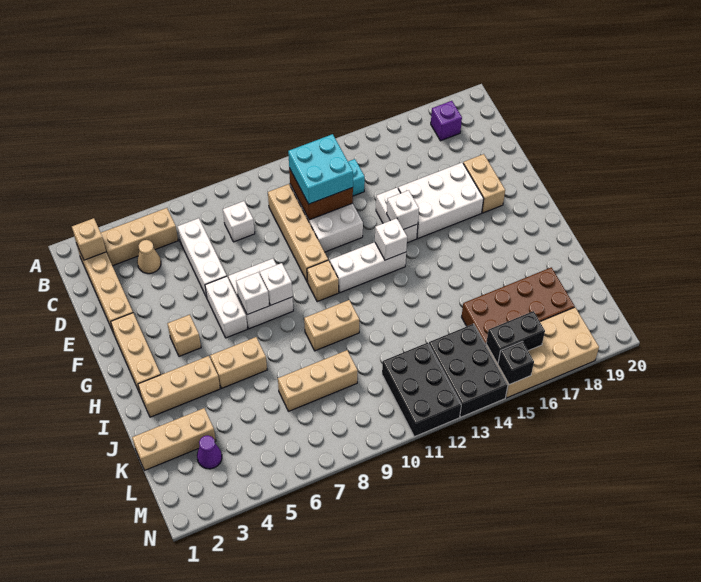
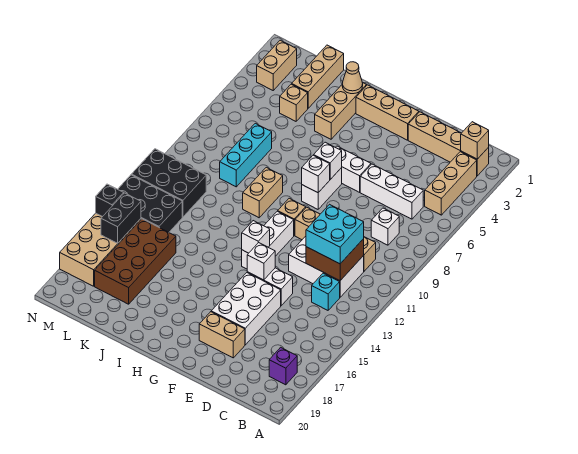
tan 1x1 cone [137,240,161,274] -> tan 1x1 cone moved to [342,62,363,94]
white 2x2 brick [228,259,293,329] -> white 1x2 brick [302,168,342,209]
tan 1x1 brick [167,315,201,356] -> tan 1x1 brick moved to [280,84,308,121]
tan 1x2 brick [210,337,267,388] -> tan 1x2 brick moved to [257,40,297,90]
tan 1x3 brick [278,350,358,411] -> cyan 1x3 brick [220,123,272,187]
purple 1x1 cone [197,435,222,469] -> none

